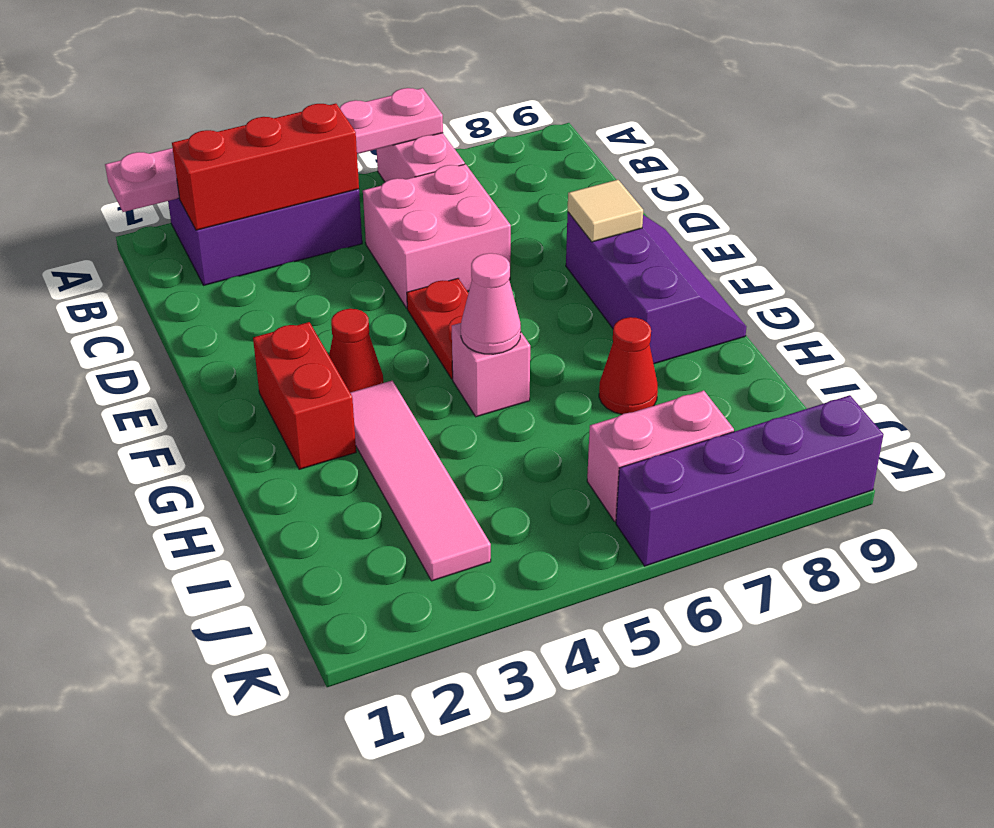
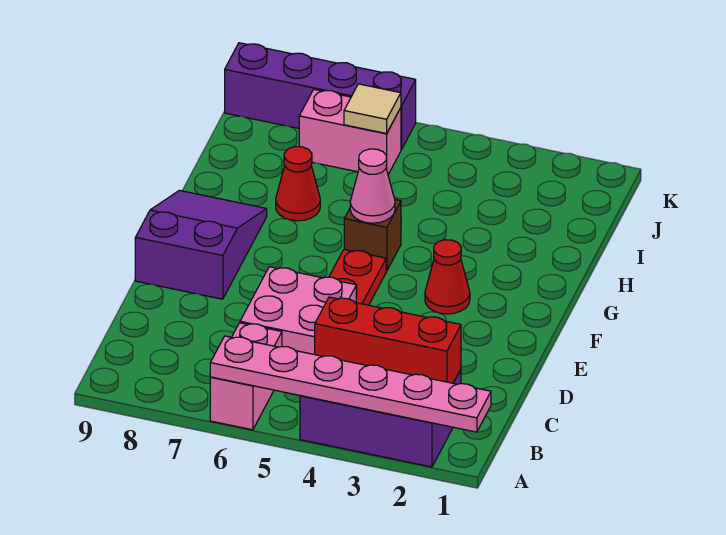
purple 2x3 slope [566,212,747,364] -> purple 2x3 slope turned to [135,190,267,299]
tan 1x1 tile [568,180,643,242] -> tan 1x1 tile moved to [344,84,401,134]
red 1x2 brick [253,322,356,469] -> none
pink 1x4 tile [350,381,491,581] -> none
pink 1x1 brick [452,323,530,417] -> brown 1x1 brick [344,200,401,271]

